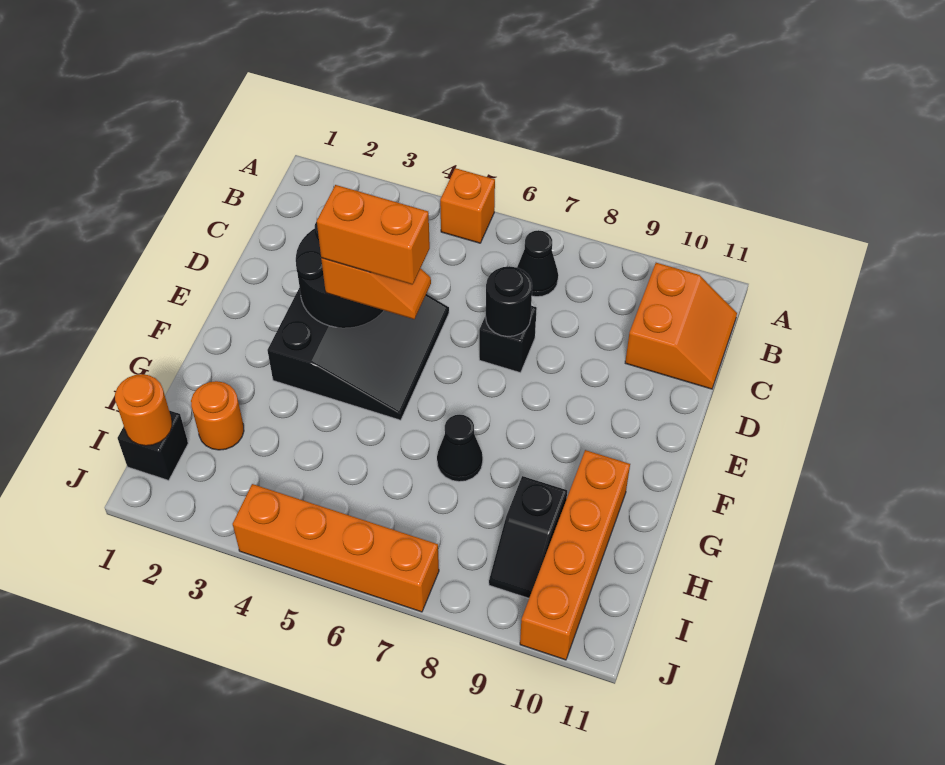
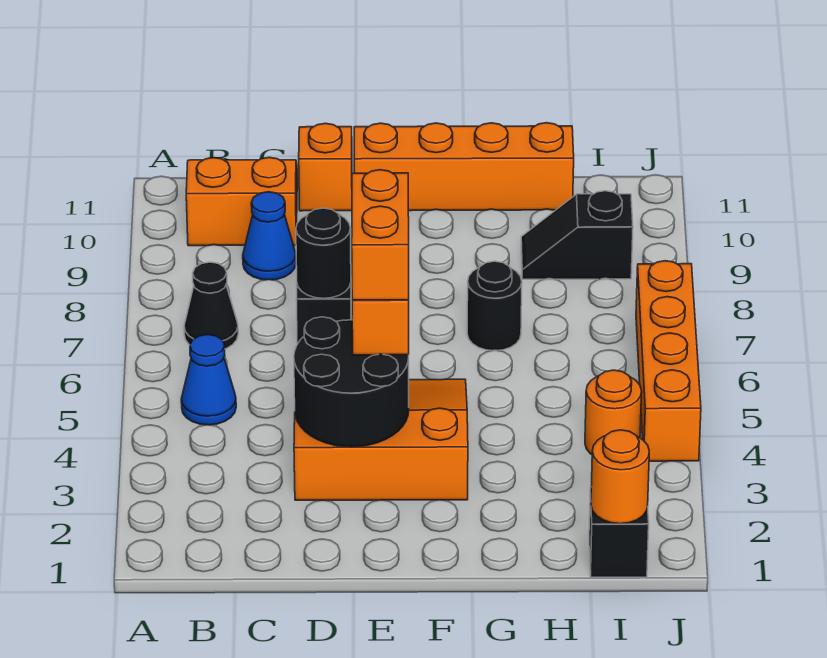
orange 1x1 brick [440,168,495,243] -> orange 1x1 brick moved to [299,123,352,211]
none -> blue 1x1 cone [181,334,236,425]
none -> blue 1x1 cone [243,192,296,280]
black 3x3 slope [267,288,449,420] -> orange 3x3 slope [294,379,468,500]
black 1x1 cone [437,415,483,482] -> black 1x1 round brick [467,261,522,351]
orange 1x4 brick [520,450,630,660] -> orange 1x4 brick moved to [354,123,574,211]
orange 1x1 round brick [191,381,244,450] -> orange 1x1 round brick moved to [585,370,642,455]
black 1x2 slope [489,476,567,598] -> black 1x2 slope turned to [521,191,633,279]

